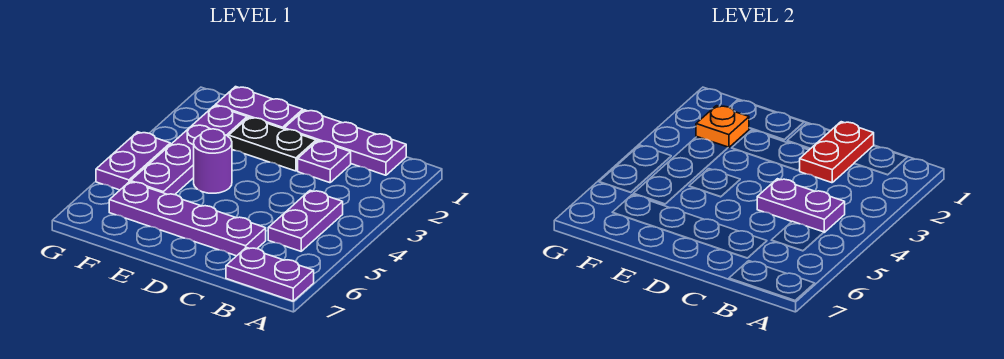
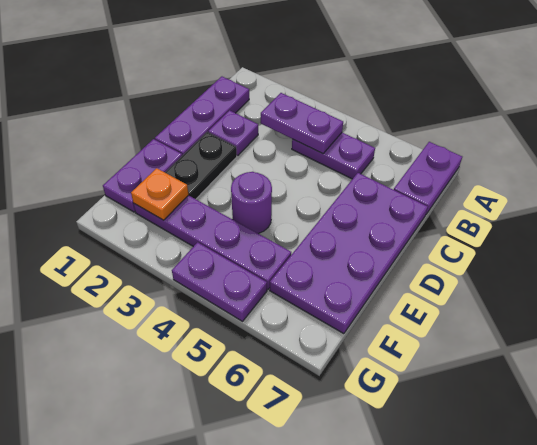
purple 1x2 plate [757,179,845,232] -> purple 1x2 plate turned to [261,93,343,154]
red 1x2 plate [800,122,874,183] -> none
purple 1x4 plate [109,182,266,256] -> purple 2x4 plate [270,173,428,334]

